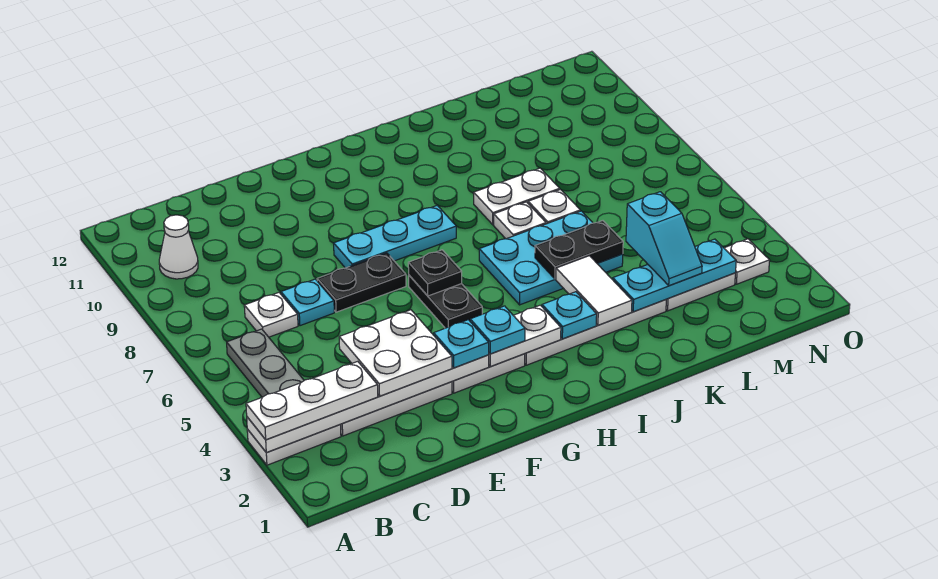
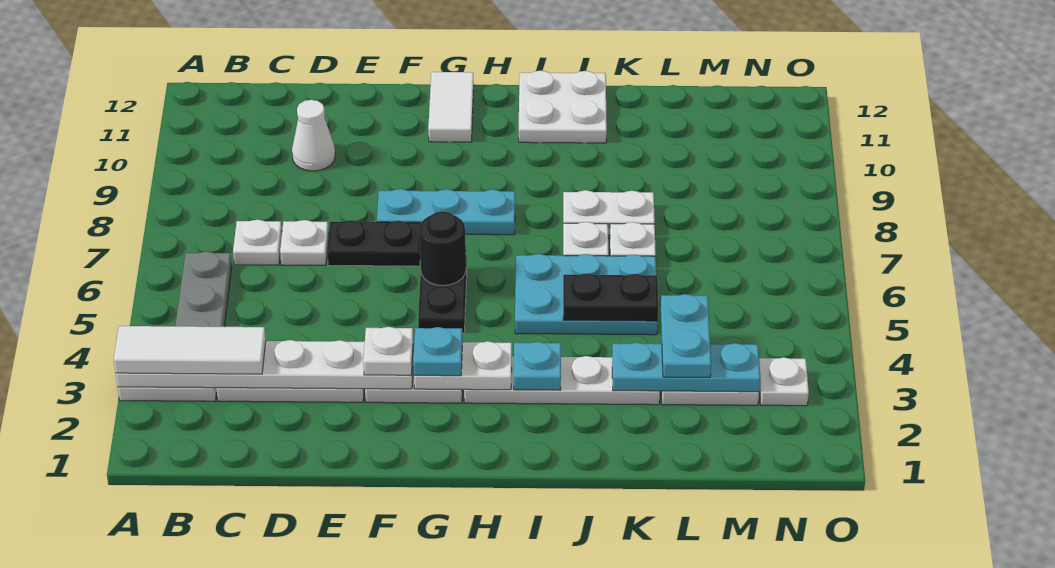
white 1x3 plate [246,361,378,440] -> white 1x3 tile [114,326,266,374]
white 1x1 cone [159,215,198,279] -> white 1x1 cone moved to [292,100,335,171]
white 2x2 plate [339,310,452,396] -> white 2x2 plate moved to [519,71,607,143]
cyan 1x1 plate [281,279,334,326] -> white 1x1 plate [280,220,329,265]
cyan 1x1 plate [434,320,489,368] -> white 1x1 plate [363,327,413,375]
black 1x1 plate [408,250,462,296] -> black 1x1 round brick [419,211,466,286]
white 1x2 tile [556,256,632,325] -> white 1x2 tile moved to [428,72,474,142]
cyan 1x2 slope [626,192,702,286] -> cyan 1x2 plate [661,294,711,377]

